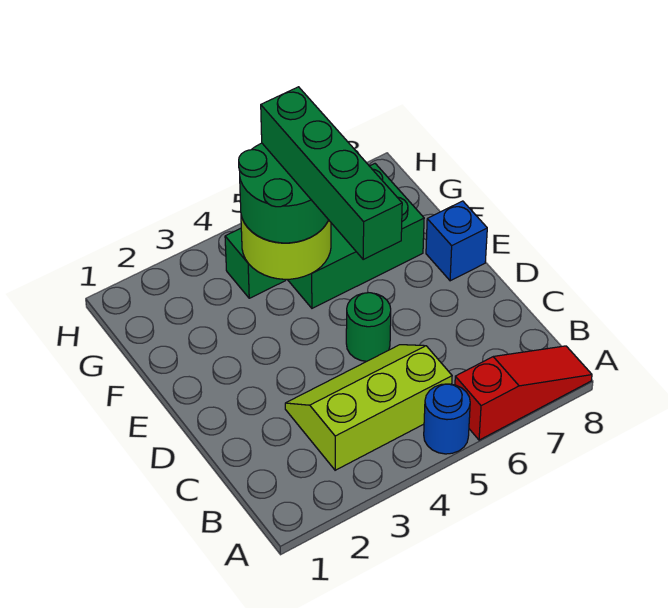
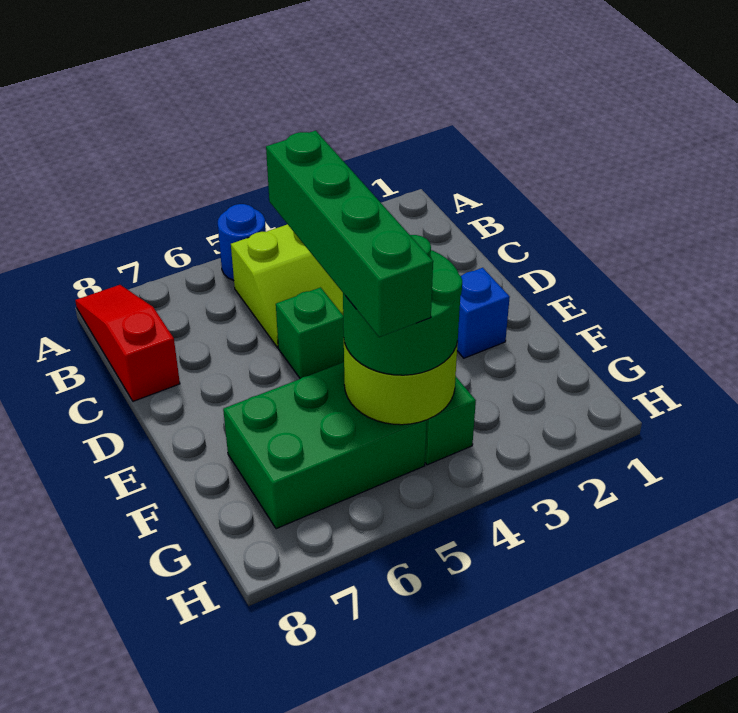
red 1x3 slope [455,346,592,440] -> red 1x3 slope turned to [75,285,180,401]
green 1x1 round brick [346,293,391,361] -> green 1x1 brick [276,287,344,379]
blue 1x1 brick [426,201,487,281] -> blue 1x1 brick moved to [457,268,510,358]

